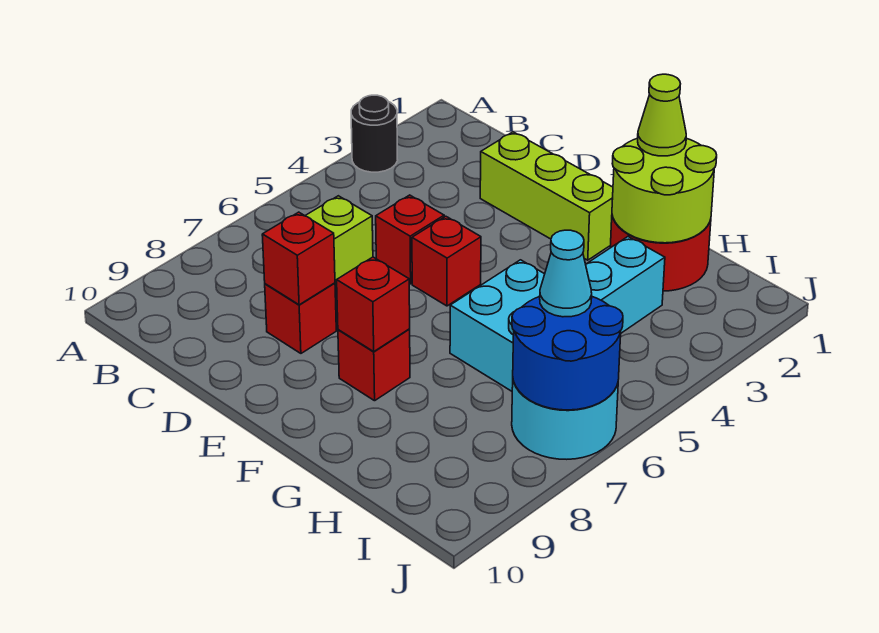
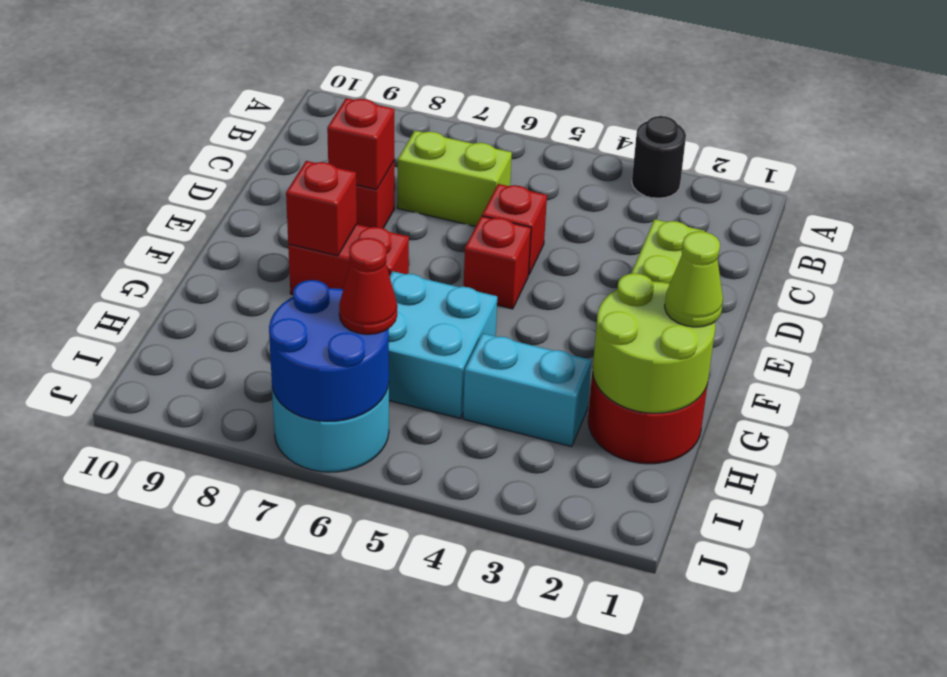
red 1x1 brick [338,329,410,401] -> red 1x2 brick [288,224,409,295]
cyan 1x1 cone [540,230,592,317] -> red 1x1 cone [339,238,397,334]

